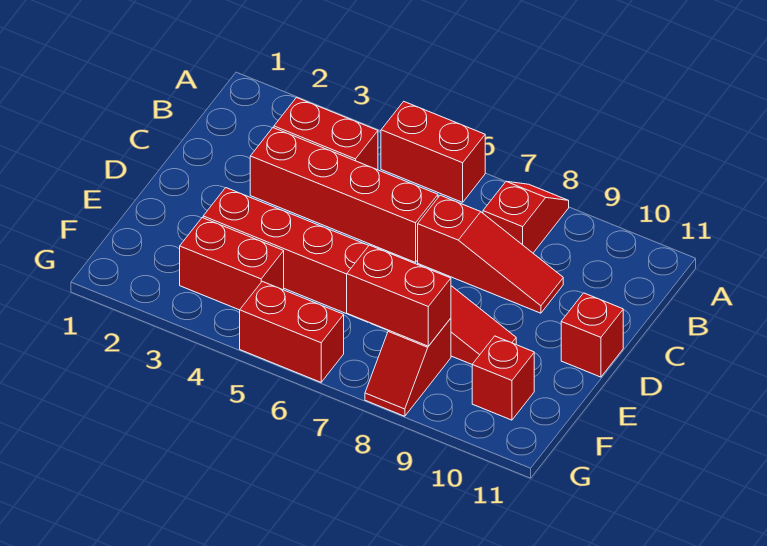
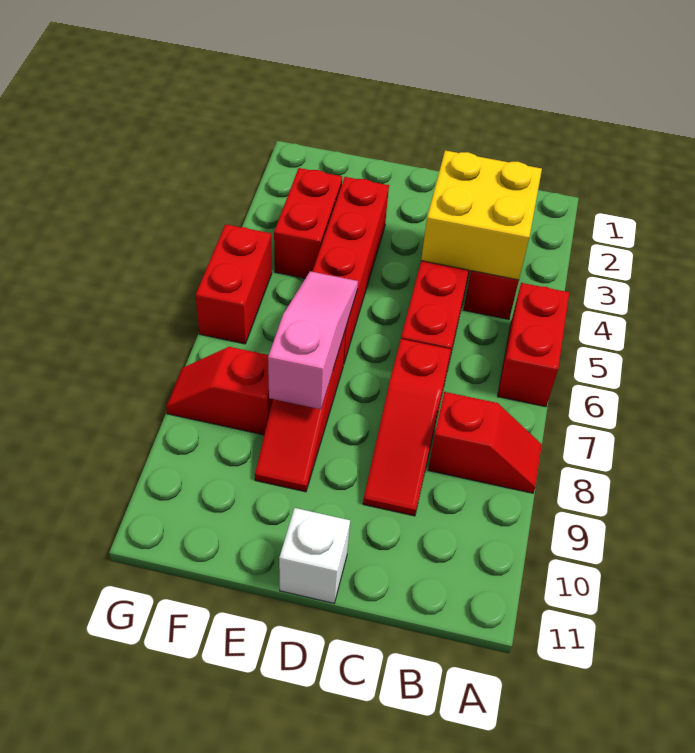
none -> yellow 2x2 brick [421,150,542,280]
red 1x1 brick [561,293,623,377] -> white 1x1 brick [279,508,350,603]
none -> pink 1x3 slope [268,271,358,409]
red 1x2 brick [347,245,451,346] -> none
red 1x1 brick [472,336,534,420] -> none

